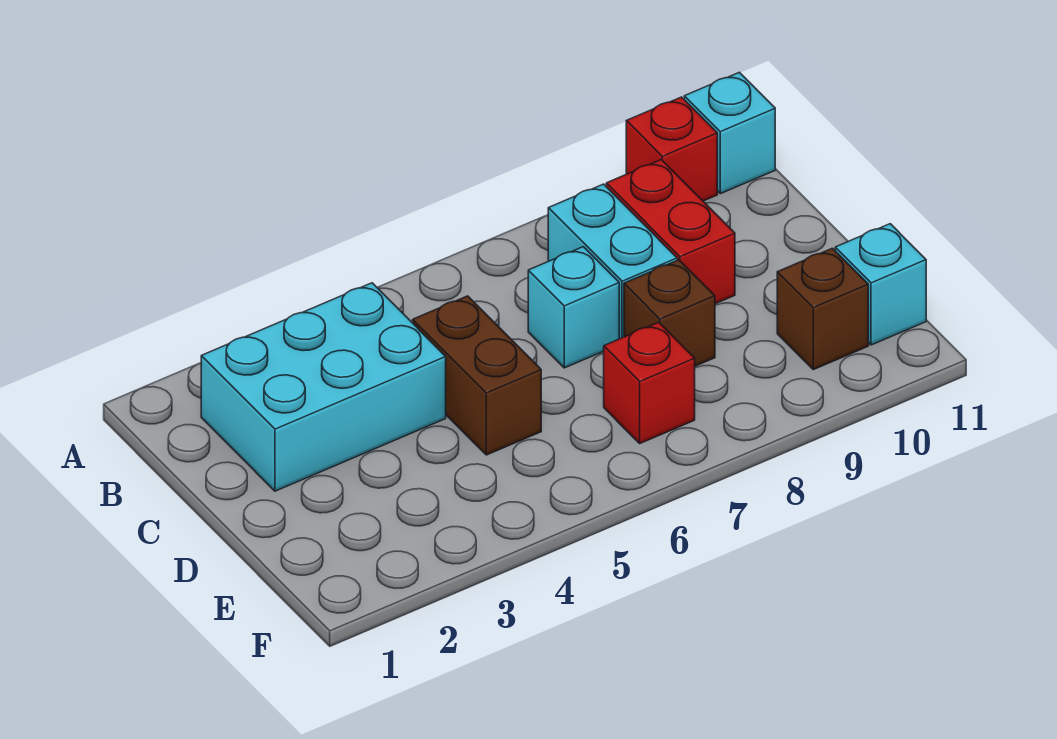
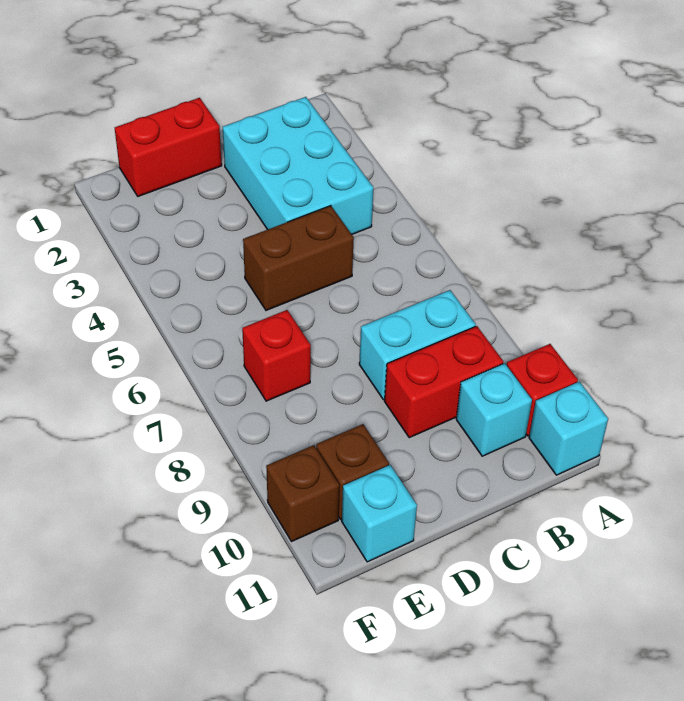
cyan 1x1 brick [528,247,619,368] -> cyan 1x1 brick moved to [456,363,532,456]
none -> red 1x2 brick [115,98,222,196]
brown 1x1 brick [624,260,715,366] -> brown 1x1 brick moved to [266,445,339,542]

